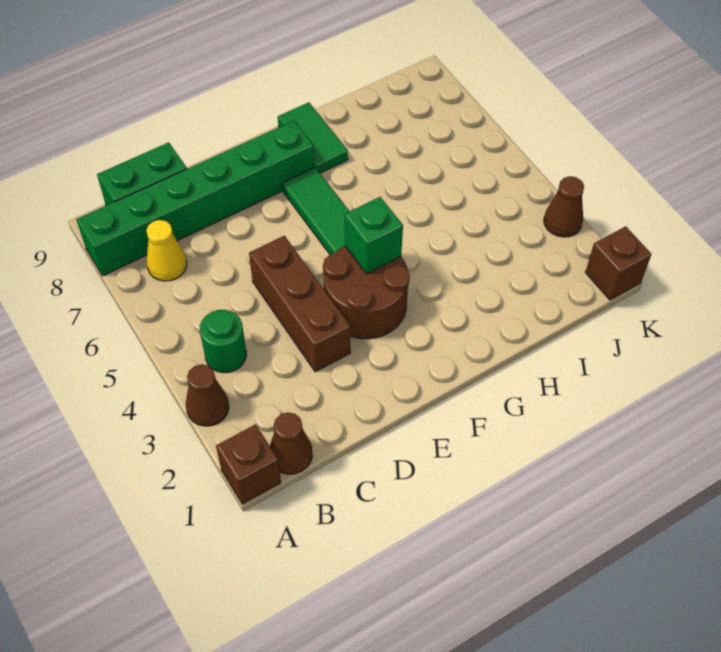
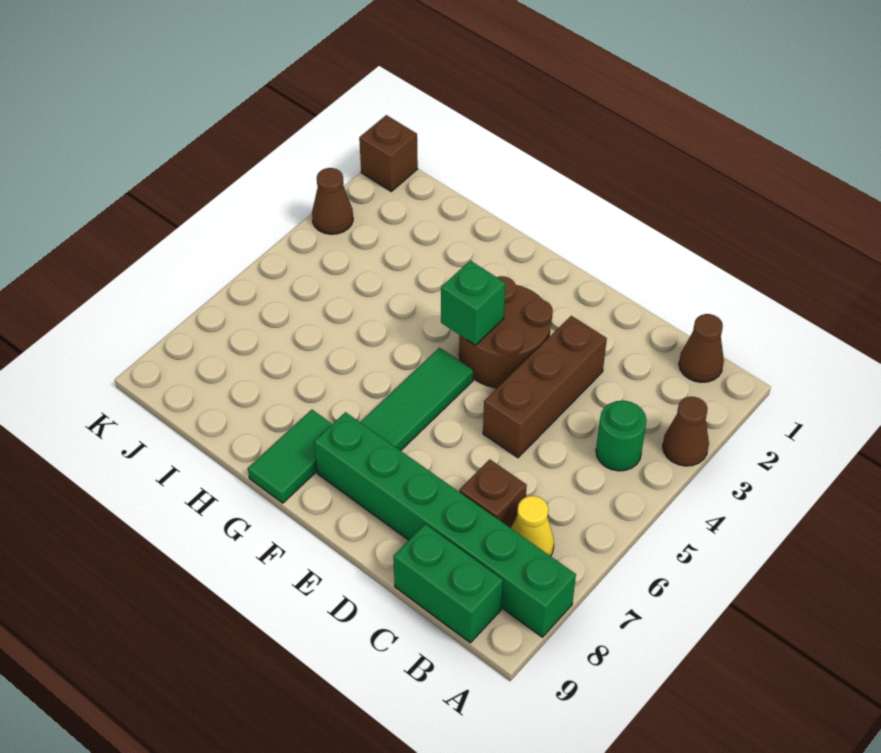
brown 1x1 brick [216,424,281,504] -> brown 1x1 brick moved to [459,459,527,528]

